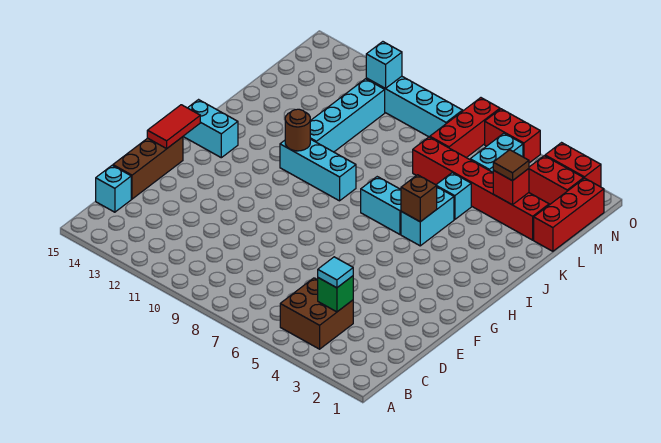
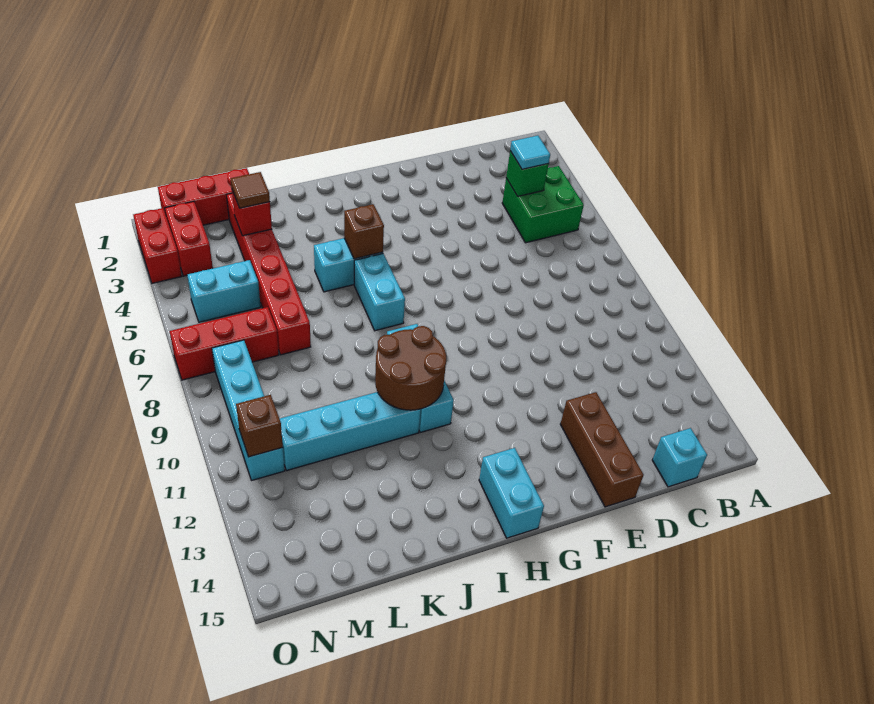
brown 2x2 brick [280,278,353,349] -> green 2x2 brick [502,166,584,243]
brown 1x3 brick [113,137,183,199] -> brown 1x3 brick turned to [560,392,644,507]
red 1x2 tile [147,105,200,148] -> none
brown 1x1 round brick [285,109,310,151] -> brown 2x2 round brick [375,326,446,410]
cyan 1x1 brick [436,173,471,220] -> none
cyan 1x1 brick [366,42,402,89] -> brown 1x1 brick [236,395,283,457]
red 1x2 brick [485,109,540,163] -> none

